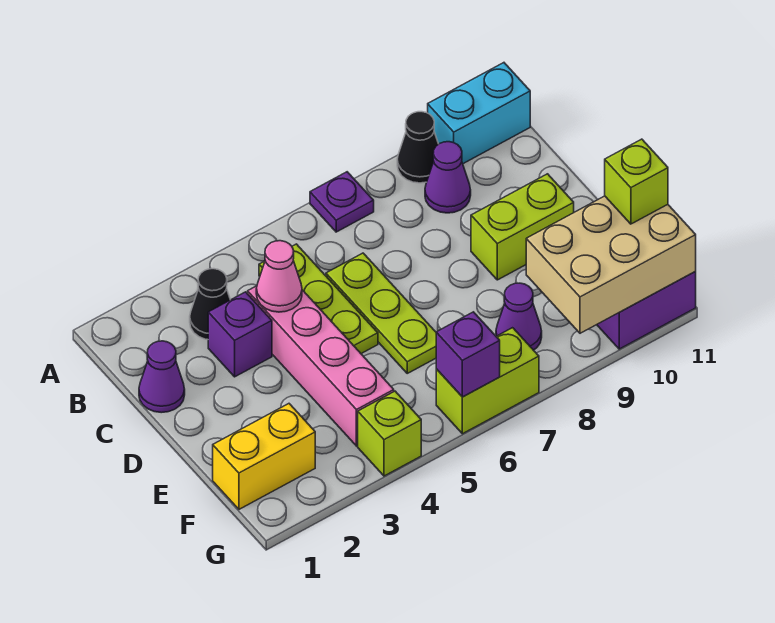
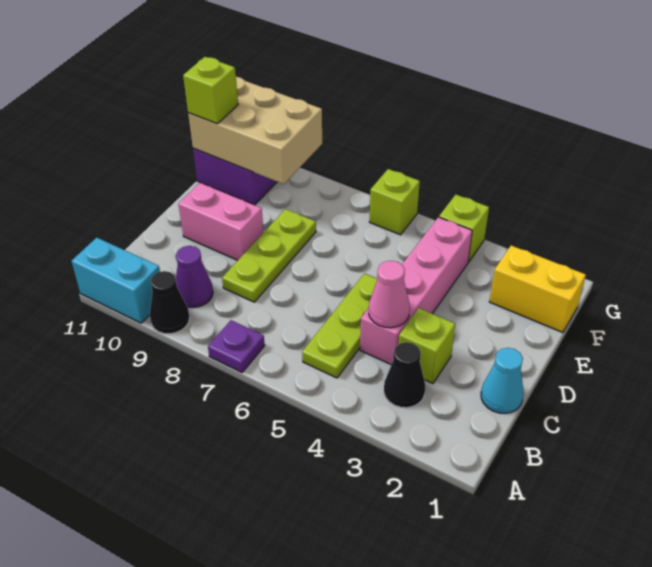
purple 1x1 cone [139,341,185,413] -> cyan 1x1 cone [481,348,524,413]
purple 1x1 brick [208,292,272,377] -> lime 1x1 brick [399,308,455,384]
lime 1x3 plate [326,253,436,373] -> lime 1x3 plate moved to [222,209,316,302]
lime 1x2 brick [471,174,574,280] -> pink 1x2 brick [178,183,264,260]
purple 1x1 cone [496,283,542,350] -> none
lime 1x2 brick [436,328,539,434] -> lime 1x1 brick [369,169,420,235]
purple 1x1 brick [436,312,500,397] -> none

